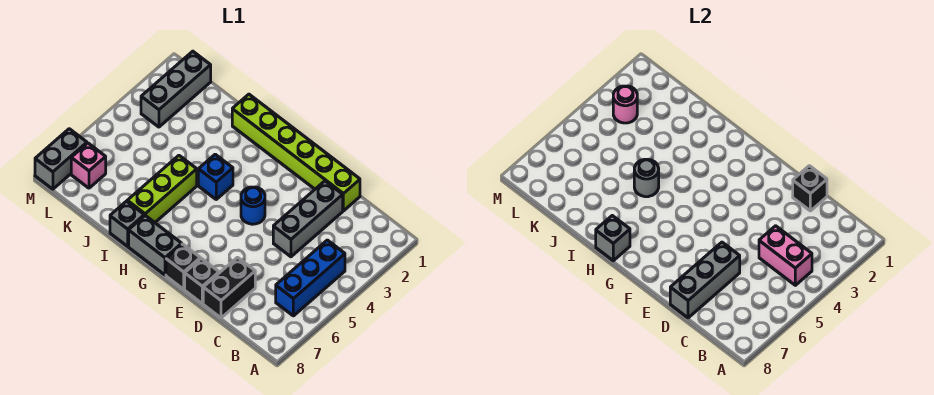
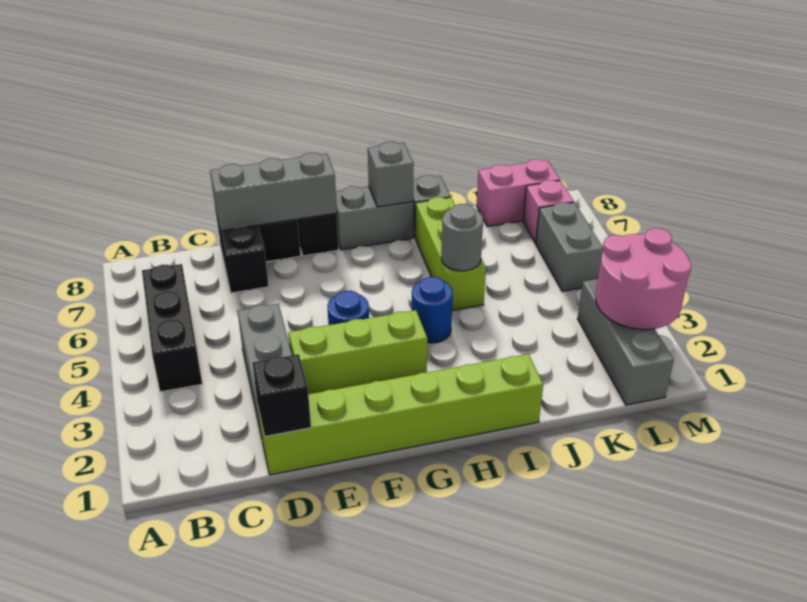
blue 1x3 brick [276,240,345,316] -> black 1x3 brick [142,264,202,392]
pink 1x2 brick [759,226,812,285] -> pink 1x2 brick moved to [477,159,560,227]
grey 1x3 brick [670,242,740,318] -> grey 1x3 brick turned to [210,153,337,231]
none -> lime 1x3 brick [288,310,427,394]
blue 1x1 brick [198,154,233,199] -> blue 1x1 round brick [412,277,453,343]
pink 1x1 round brick [613,86,637,123] -> pink 2x2 round brick [596,229,691,330]
grey 1x2 brick [35,129,87,189] -> grey 1x2 brick moved to [536,202,603,292]

